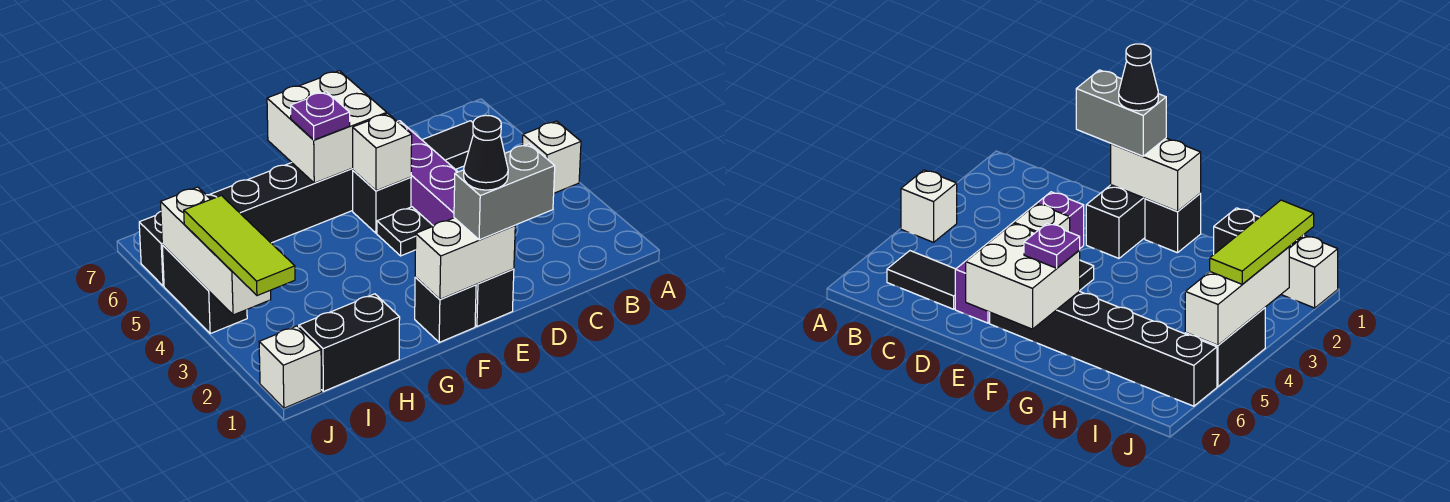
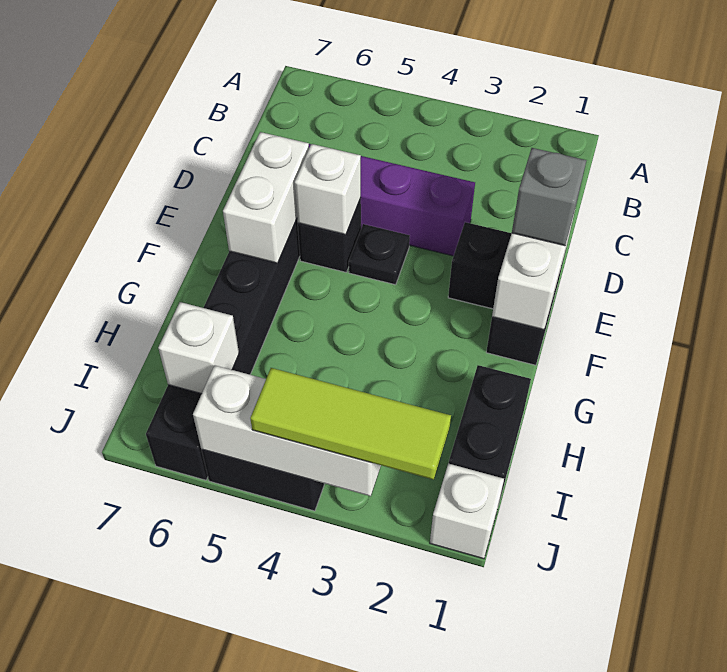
white 1x1 brick [522,121,581,193] -> white 1x1 brick moved to [158,302,239,394]
black 1x2 tile [422,121,473,169] -> none
grey 1x2 brick [454,144,555,240] -> grey 1x1 brick [512,148,587,246]
black 1x1 cone [464,115,508,190] -> none
white 2x2 brick [267,71,387,183] -> white 1x2 brick [223,132,309,263]
purple 1x1 plate [291,92,350,140] -> none

